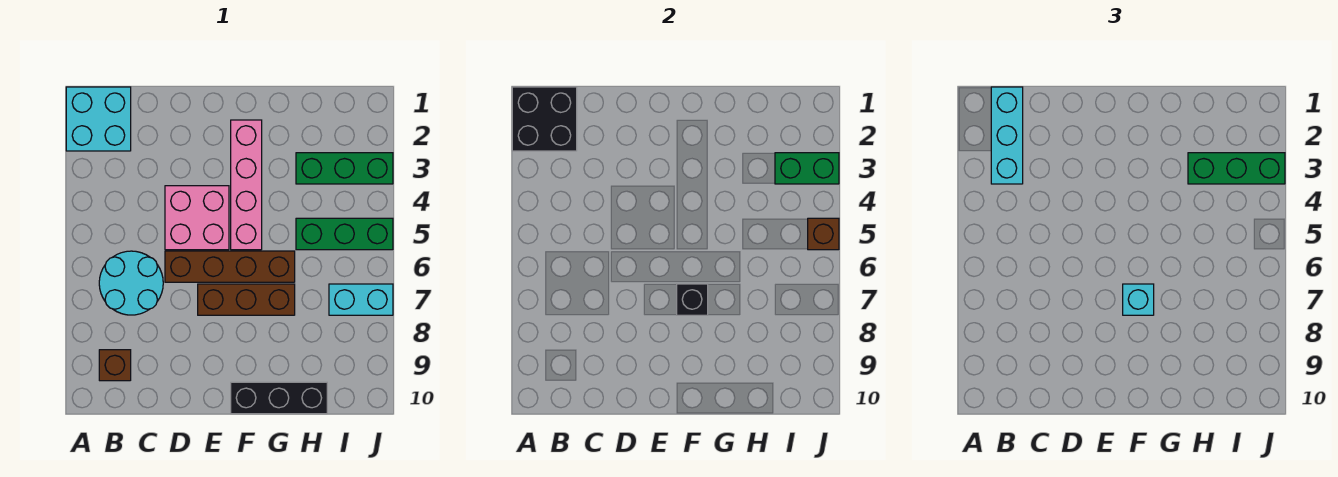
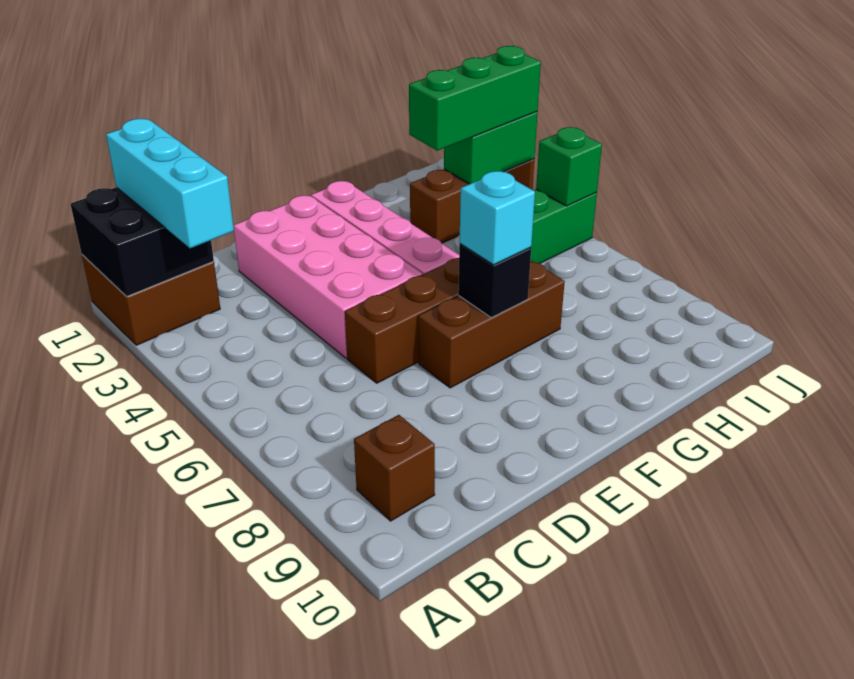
cyan 2x2 brick [66,87,131,151] -> brown 2x2 brick [82,255,220,345]
cyan 2x2 round brick [99,251,163,315] -> none
pink 2x2 brick [165,186,229,250] -> pink 2x4 brick [234,195,422,358]
black 1x3 brick [231,382,327,414] -> none
green 1x3 brick [296,153,393,184] -> brown 1x3 brick [410,159,534,243]
cyan 1x2 brick [329,284,393,315] -> none
brown 1x1 brick [808,218,839,250] -> green 1x1 brick [536,127,602,206]

